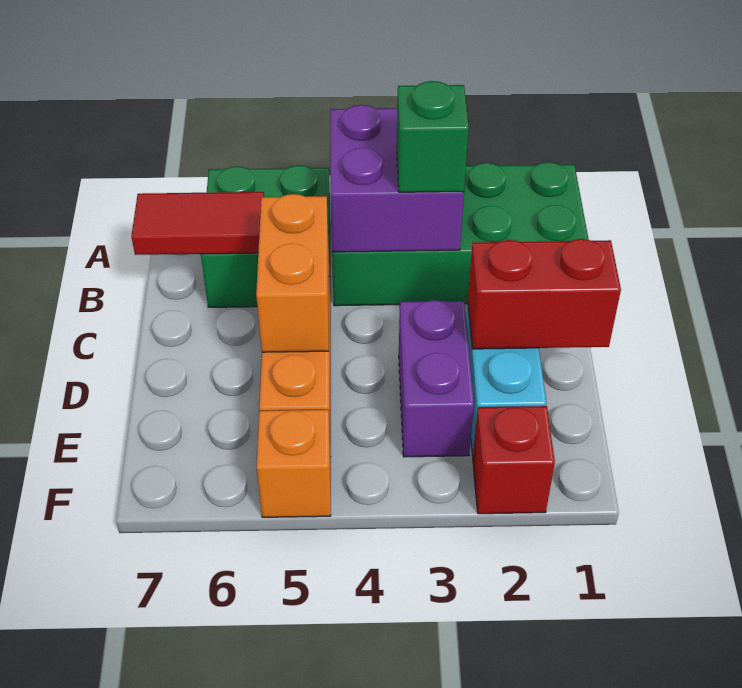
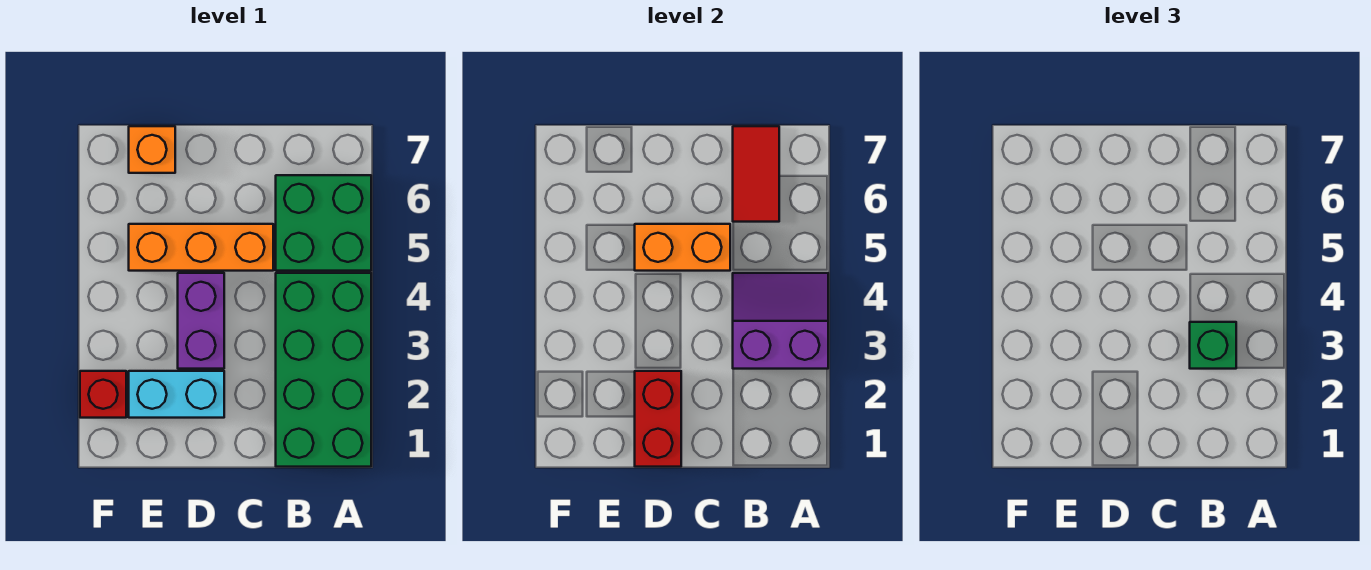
purple 2x2 brick [330,105,464,252] -> purple 2x2 slope [733,273,828,369]
purple 1x2 brick [399,300,474,457] -> purple 1x2 brick turned to [178,273,224,369]
orange 1x1 brick [257,410,331,517] -> orange 1x1 brick moved to [129,126,175,173]

